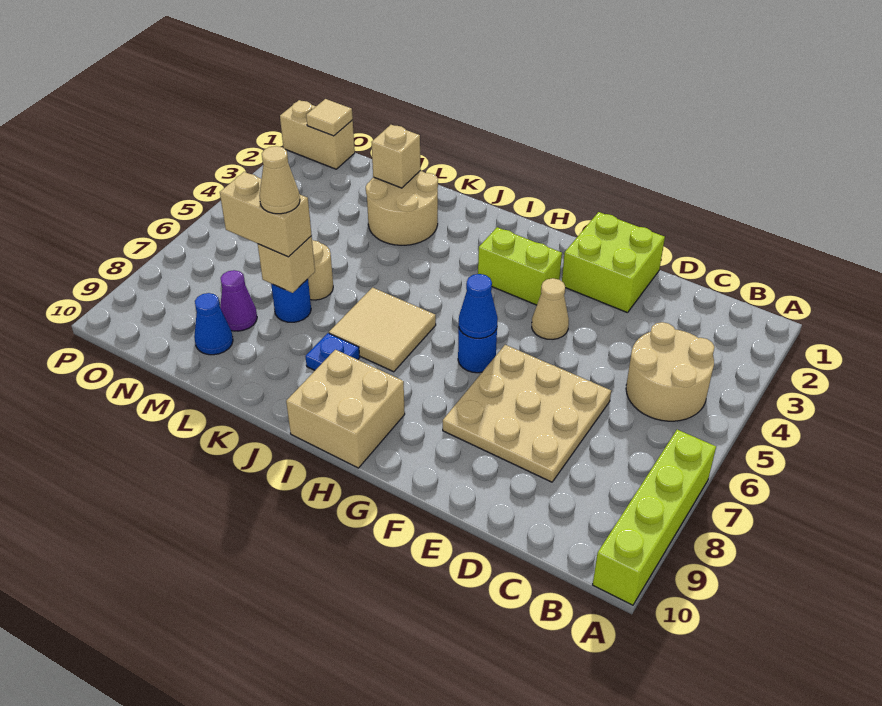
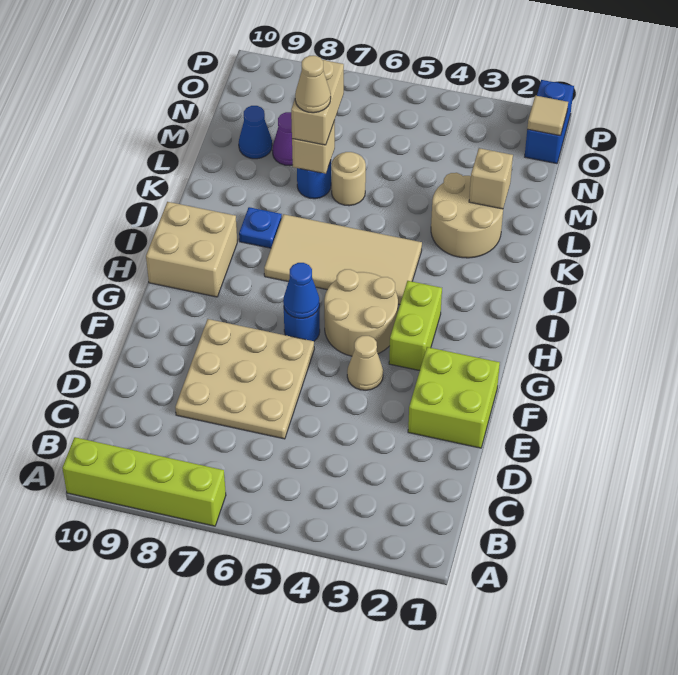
tan 2x2 round brick [626,322,714,421] -> tan 2x2 round brick moved to [324,269,398,356]
tan 2x2 tile [329,288,436,372] -> tan 2x4 tile [264,214,422,305]
tan 1x2 brick [280,100,355,169] -> blue 1x2 brick [525,80,574,164]

